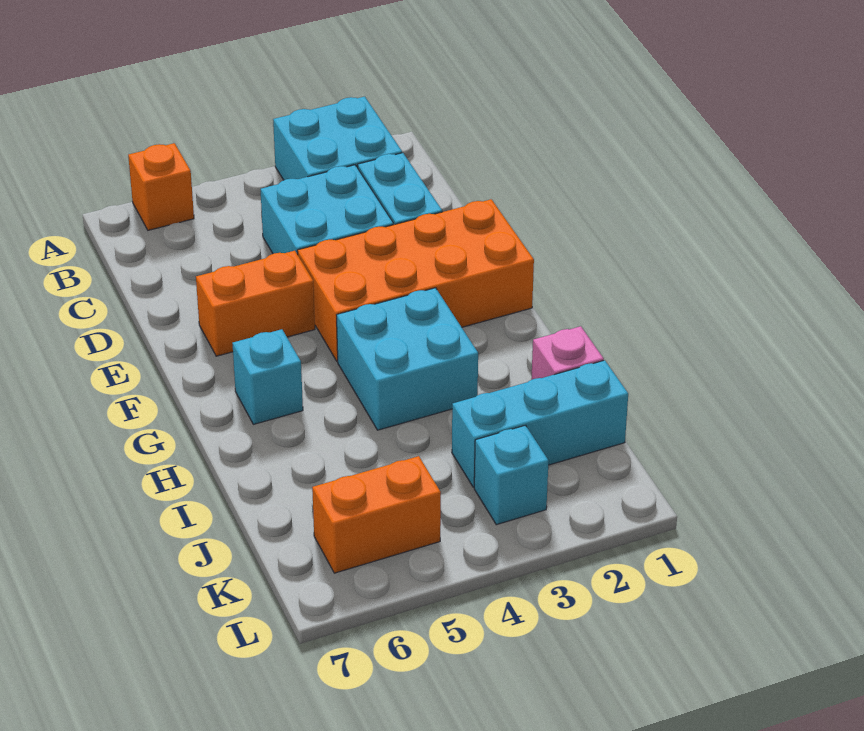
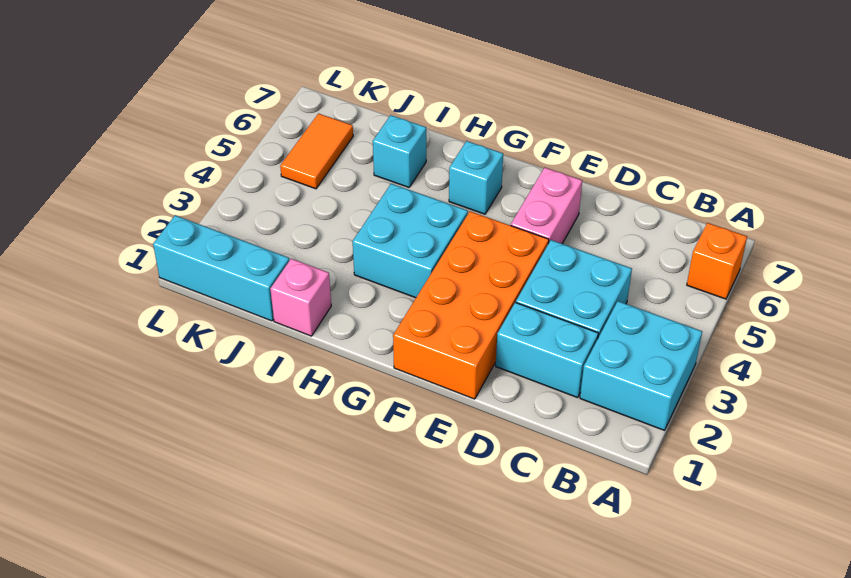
orange 1x2 brick [196,251,315,356] -> pink 1x2 brick [511,168,582,244]
cyan 1x3 brick [452,360,628,487] -> cyan 1x3 brick turned to [153,215,289,321]
cyan 1x1 brick [474,425,549,525] -> cyan 1x1 brick moved to [373,115,426,187]
orange 1x2 brick [312,456,441,573] -> orange 1x2 tile [280,114,353,189]

